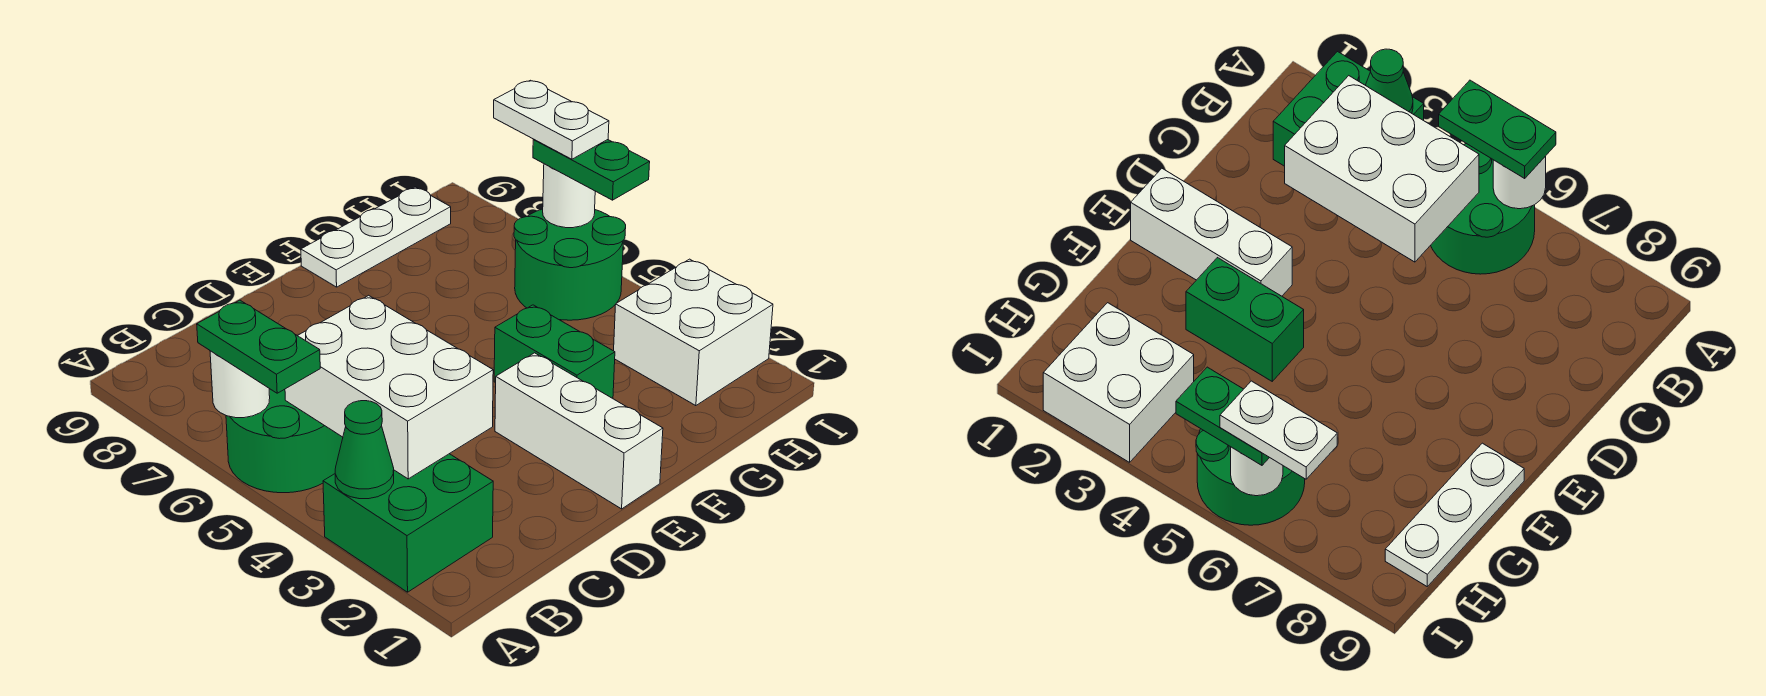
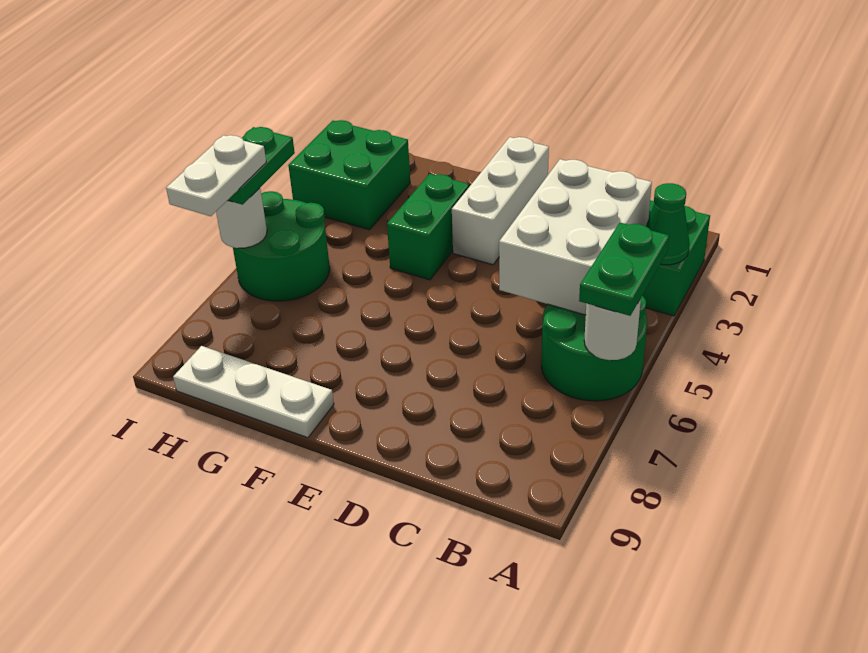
white 2x2 brick [614,259,773,406] -> green 2x2 brick [288,120,410,230]

